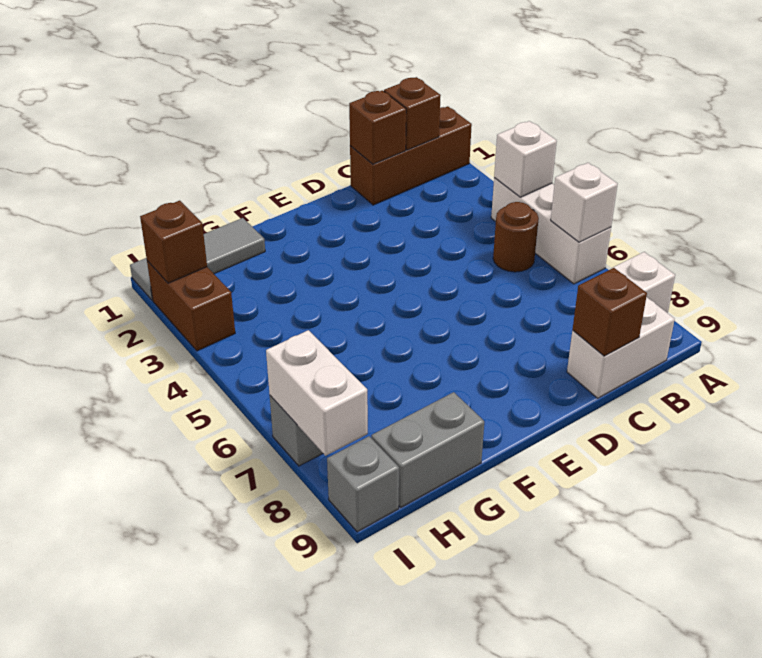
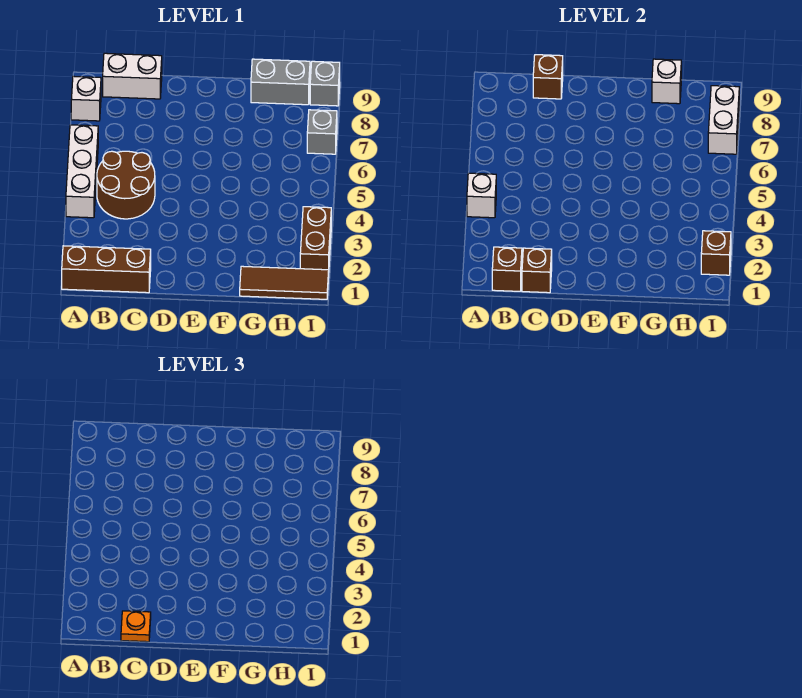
white 1x1 brick [551,163,618,242] -> white 1x1 brick moved to [652,59,681,104]
brown 1x1 round brick [493,202,539,272] -> brown 2x2 round brick [97,151,155,219]
none -> orange 1x1 plate [121,611,151,642]
grey 1x3 tile [130,218,265,300] -> brown 1x3 tile [240,266,329,299]

